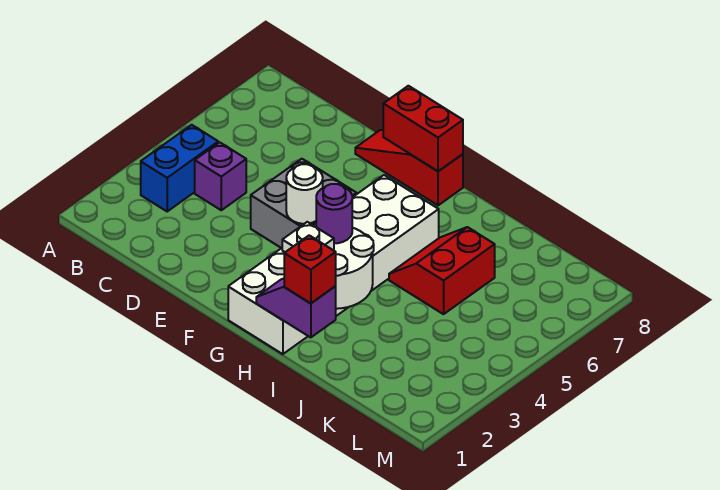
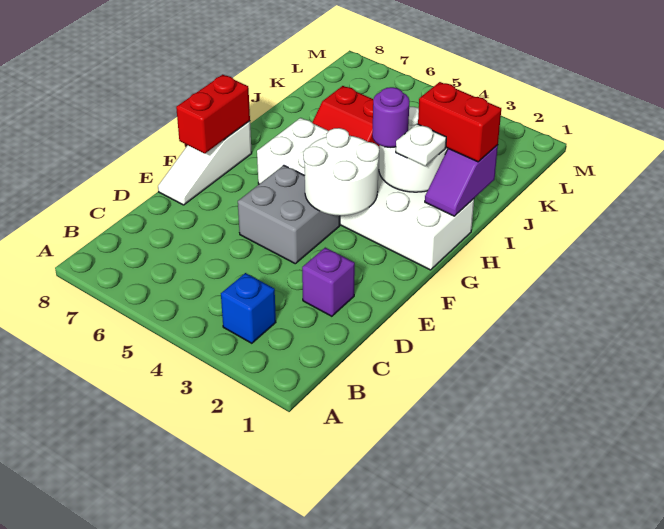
blue 1x2 brick [141,125,218,211] -> blue 1x1 brick [221,273,276,343]
purple 1x1 brick [195,142,246,210] -> purple 1x1 brick moved to [302,248,355,316]
red 1x3 slope [355,130,463,205] -> white 1x3 slope [158,121,252,205]
white 1x1 round brick [286,164,323,224] -> white 2x2 round brick [303,128,379,216]
red 1x1 brick [284,235,336,303] -> red 1x2 brick [418,82,501,162]

